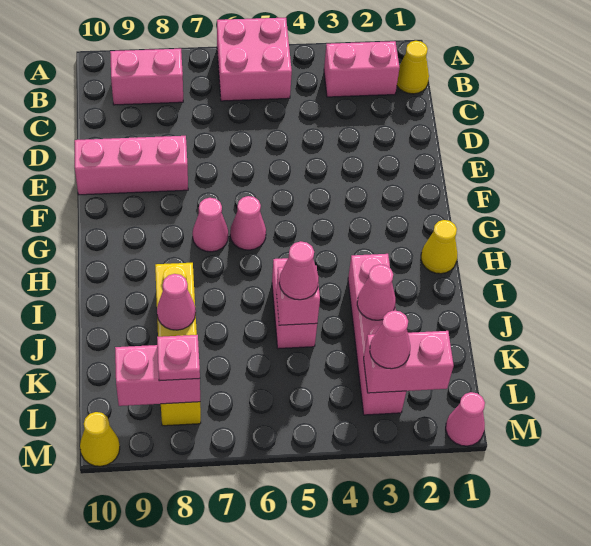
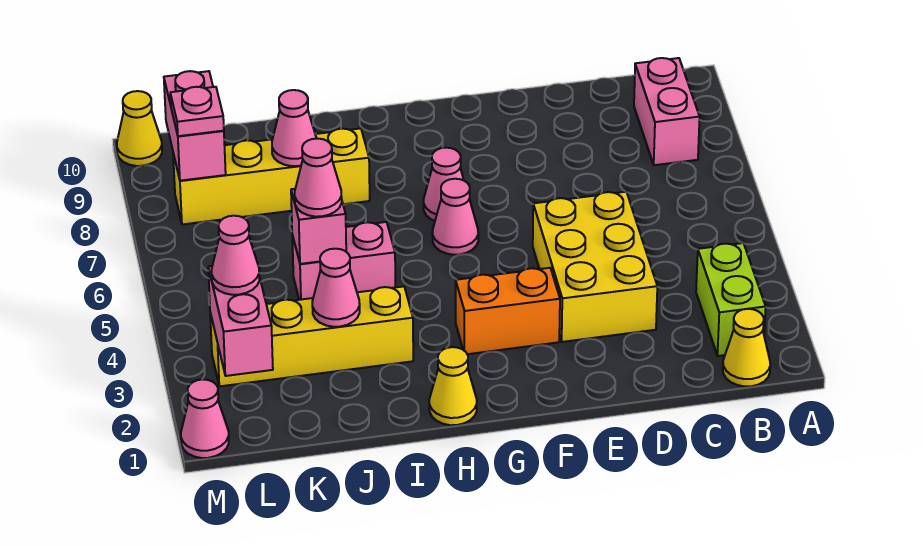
pink 2x2 brick [217,18,292,101] -> none
pink 1x2 brick [324,41,400,97] -> lime 1x2 brick [696,243,766,356]
none -> yellow 2x3 brick [533,192,657,342]
pink 1x3 brick [75,136,188,195] -> none
none -> orange 1x2 brick [456,268,560,354]
pink 1x4 brick [348,254,406,415] -> yellow 1x4 brick [210,286,413,386]

